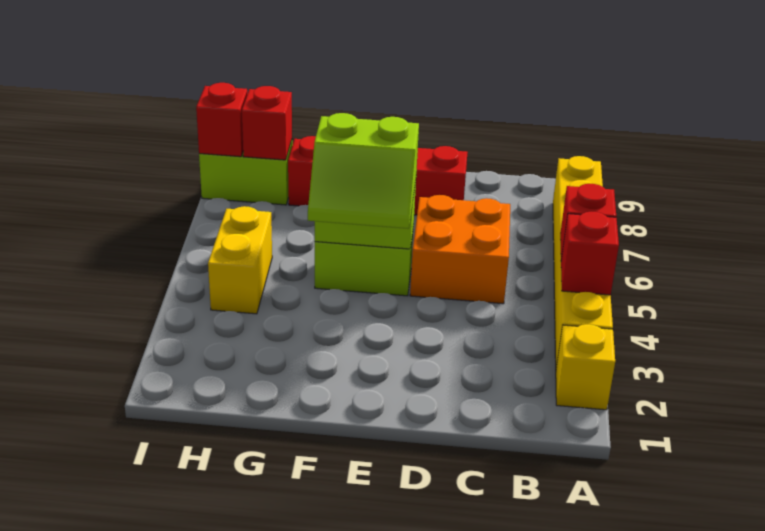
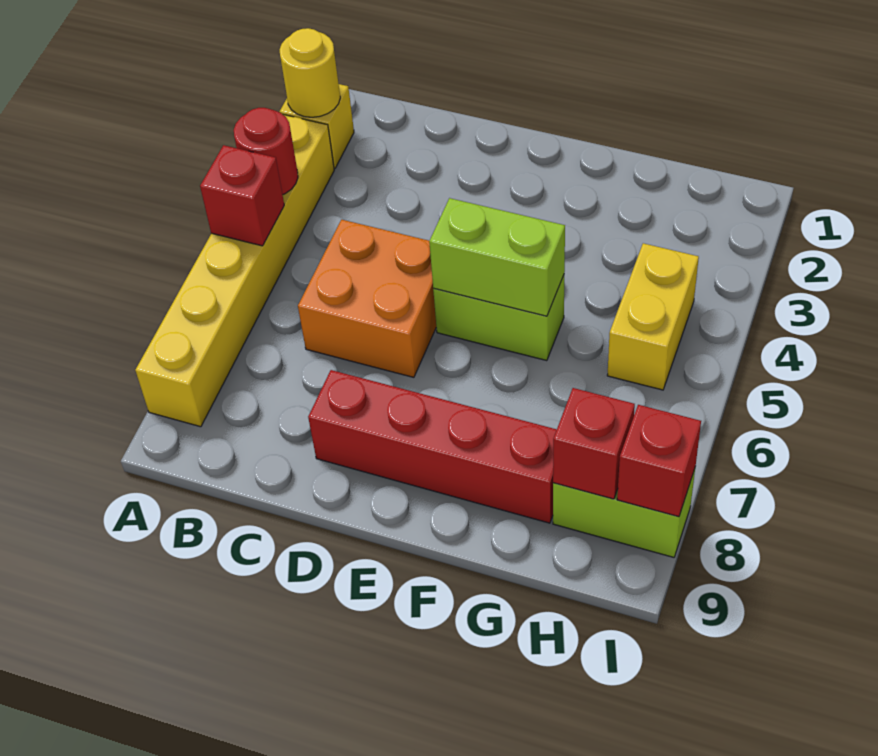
none -> yellow 1x1 round brick [280,28,340,117]
red 1x1 brick [561,212,619,295] -> red 1x1 round brick [234,108,298,195]
lime 2x2 slope [308,113,419,229] -> none

